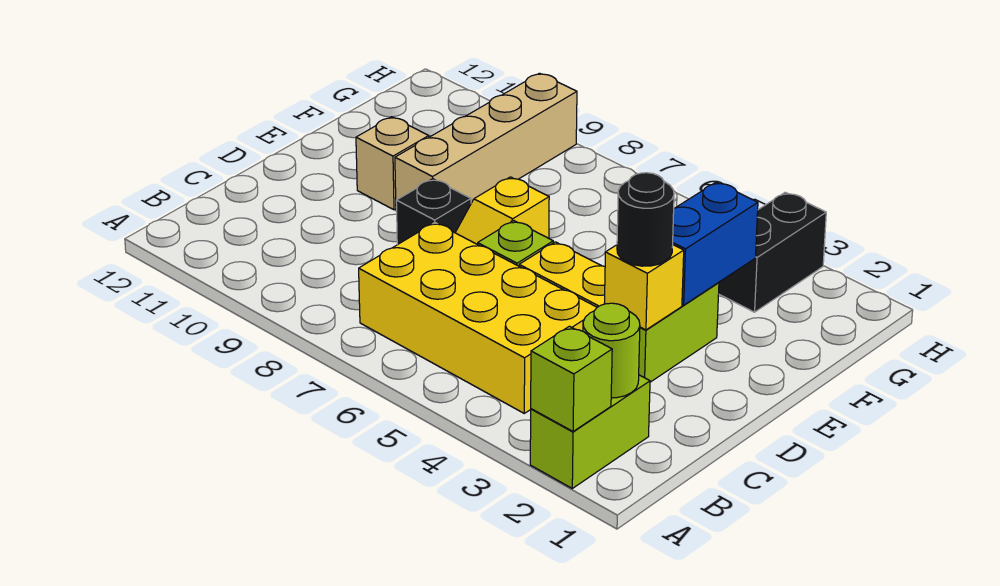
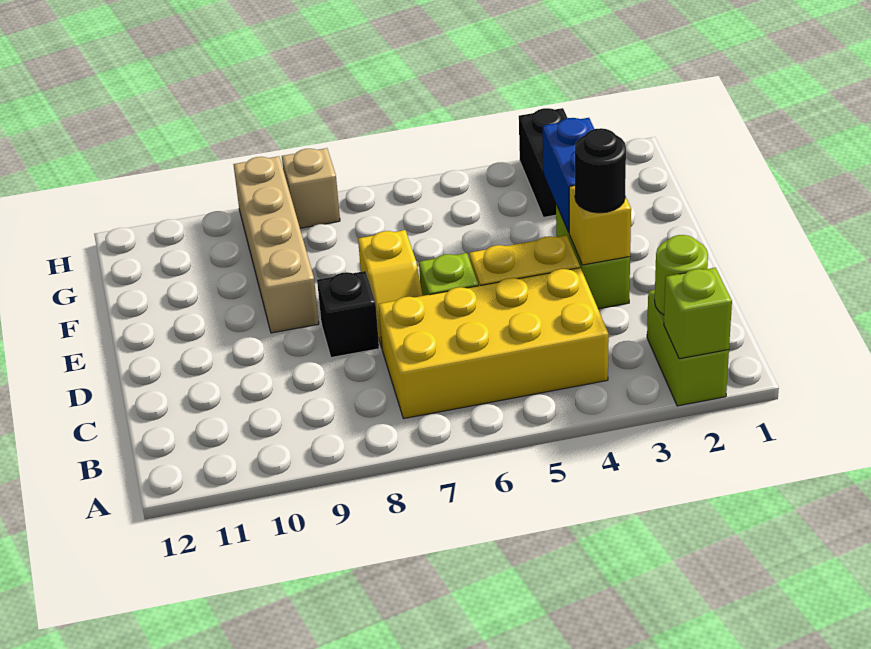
tan 1x1 brick [356,117,429,210] -> tan 1x1 brick moved to [282,148,340,228]

